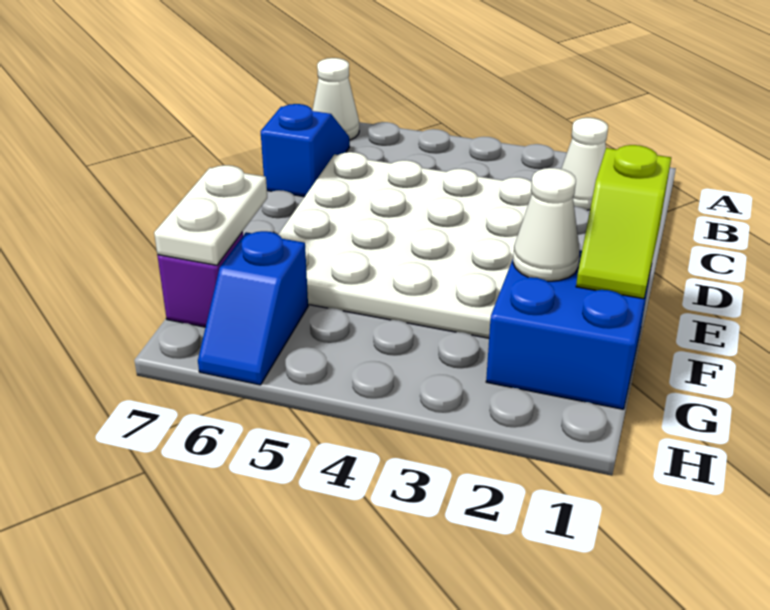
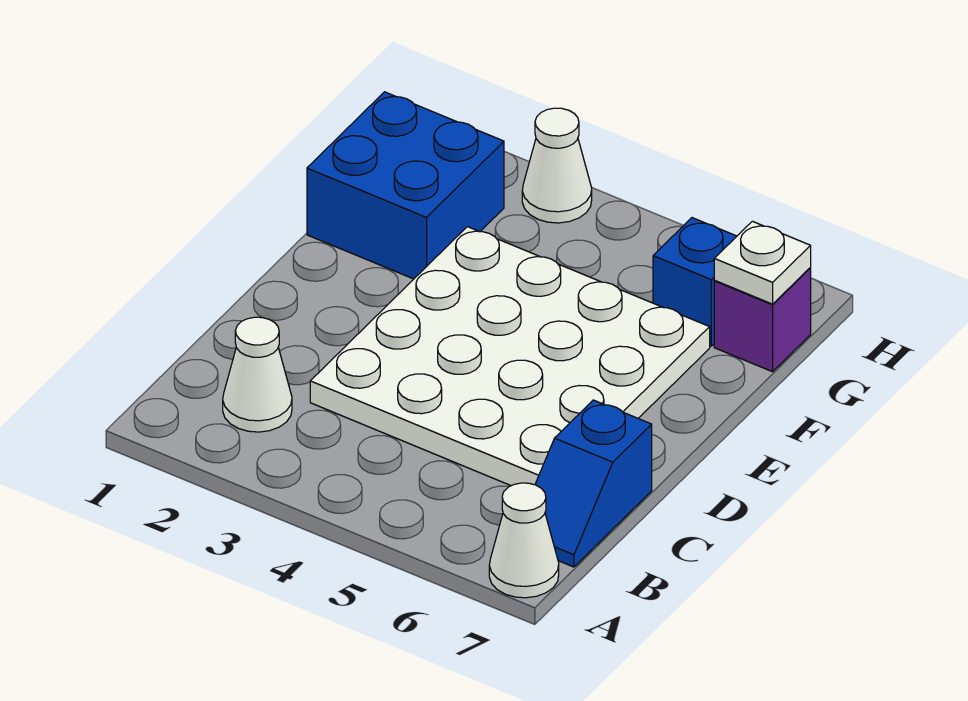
lime 1x2 slope [576,145,671,299] -> none
white 1x1 cone [513,168,580,281] -> white 1x1 cone moved to [522,108,592,223]
white 1x2 plate [154,165,267,265] -> white 1x1 plate [714,221,811,304]

